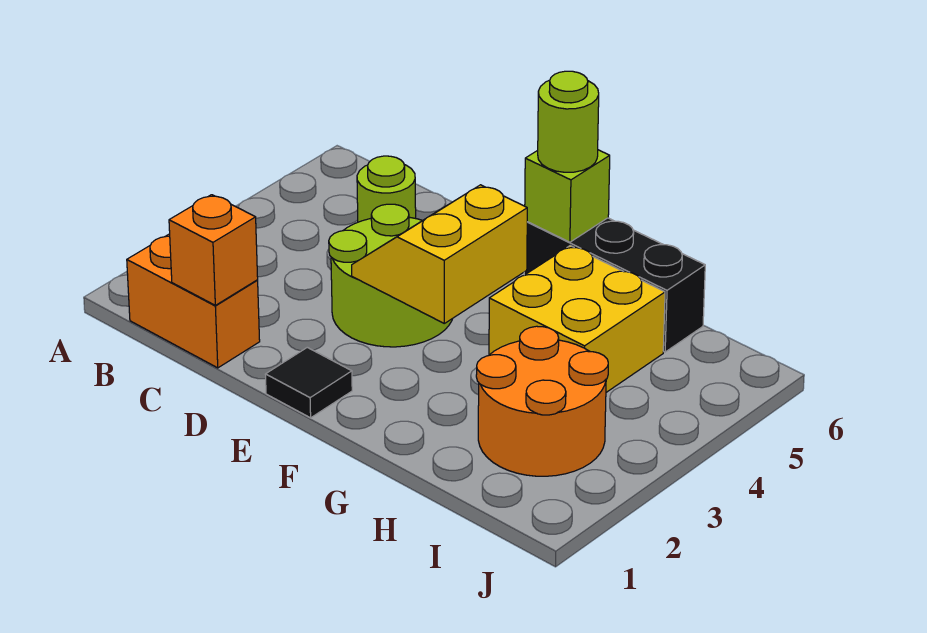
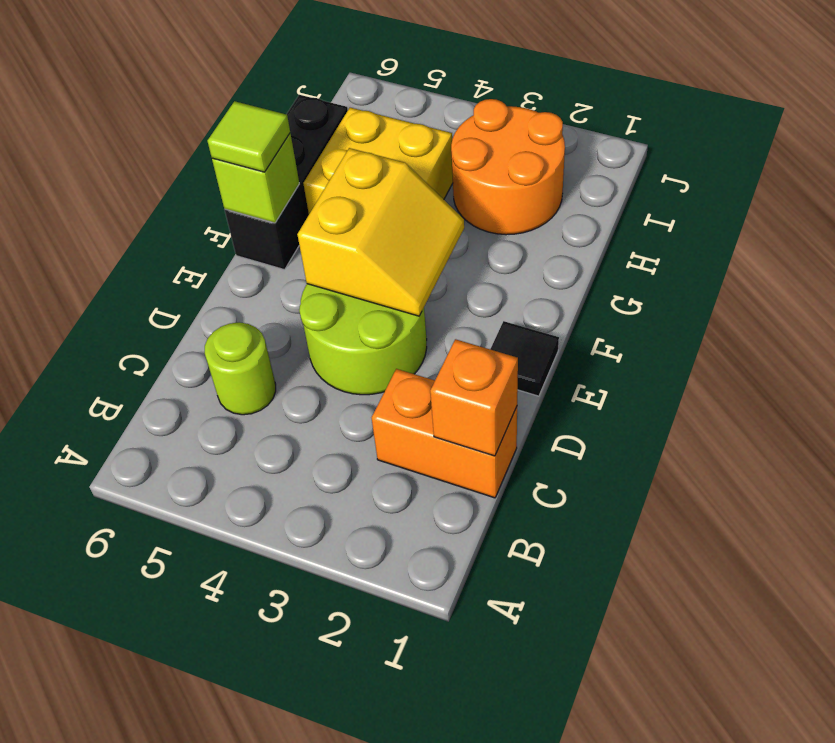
orange 1x2 brick [127,234,260,368] -> orange 1x2 brick turned to [372,369,517,498]
yellow 2x2 slope [352,185,527,323] -> yellow 2x2 slope turned to [297,148,464,316]
lime 1x1 round brick [538,71,599,172] -> lime 1x1 tile [208,101,290,172]

